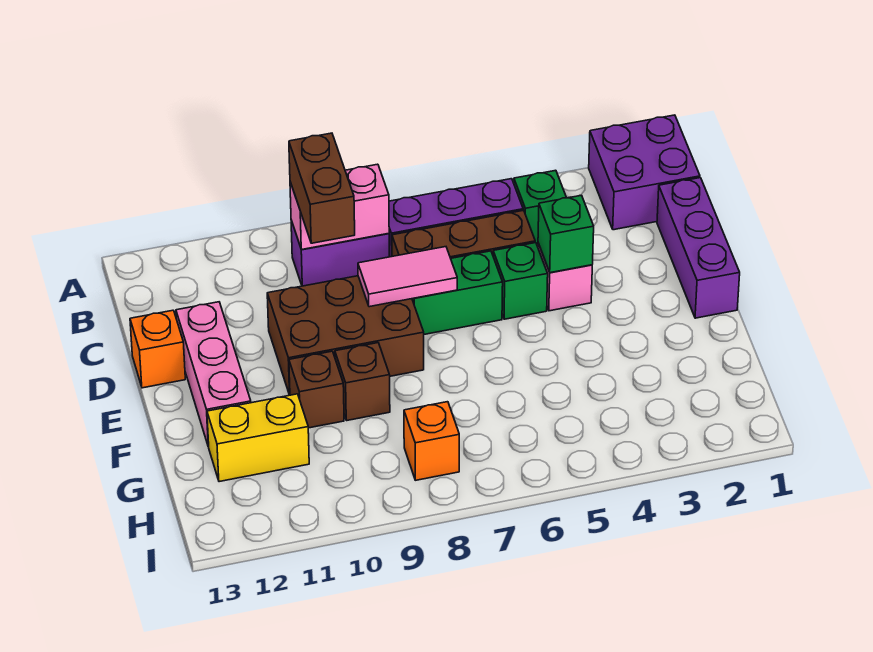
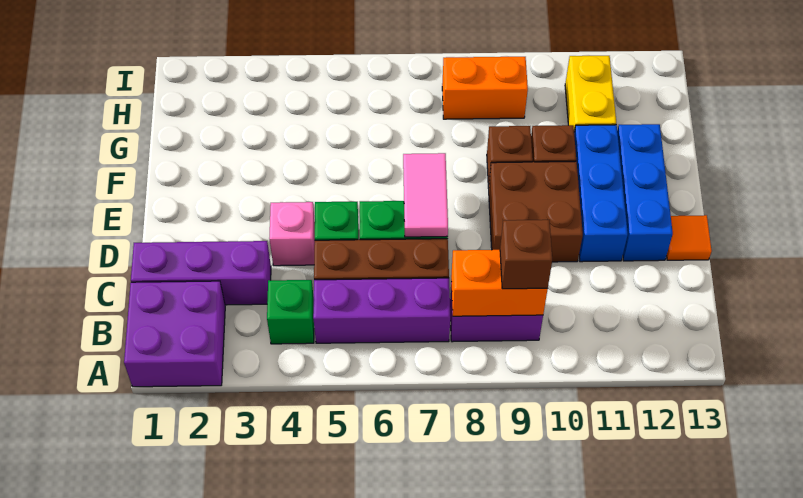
pink 1x2 brick [290,164,389,250] -> orange 1x2 brick [451,250,548,316]
brown 1x2 brick [289,133,355,243] -> brown 1x1 brick [500,220,552,289]
purple 1x3 brick [657,178,740,318] -> purple 1x3 brick turned to [131,241,271,305]
green 1x1 brick [538,195,594,273] -> none
pink 1x2 tile [358,247,457,307] -> pink 1x2 tile turned to [403,153,448,237]
brown 2x3 brick [267,276,424,395] -> brown 2x2 brick [489,161,583,262]
none -> blue 1x3 brick [574,125,628,262]
pink 1x3 brick [176,302,251,447] -> blue 1x3 brick [617,124,673,261]
orange 1x1 brick [130,310,185,388] -> orange 1x1 tile [667,215,712,260]
yellow 1x2 brick [207,394,309,482] -> yellow 1x2 brick turned to [565,56,616,132]
orange 1x1 brick [404,402,459,480] -> orange 1x2 brick [442,57,528,119]

